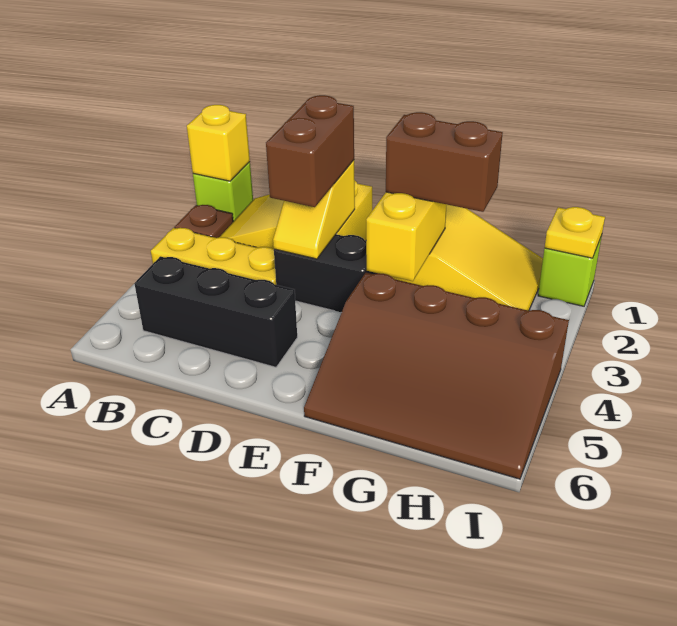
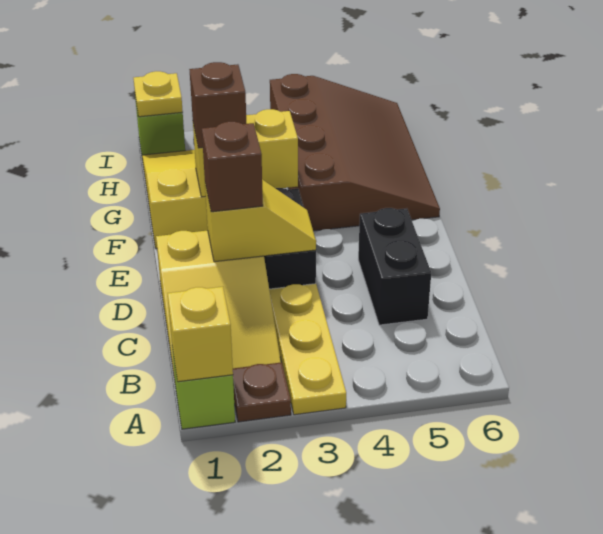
black 1x3 brick [134,256,297,367] -> black 1x2 brick [358,208,431,325]
brown 1x2 brick [266,95,354,207] -> brown 1x1 brick [202,122,263,212]
brown 1x2 brick [386,112,503,212] -> brown 1x1 brick [189,62,246,148]

